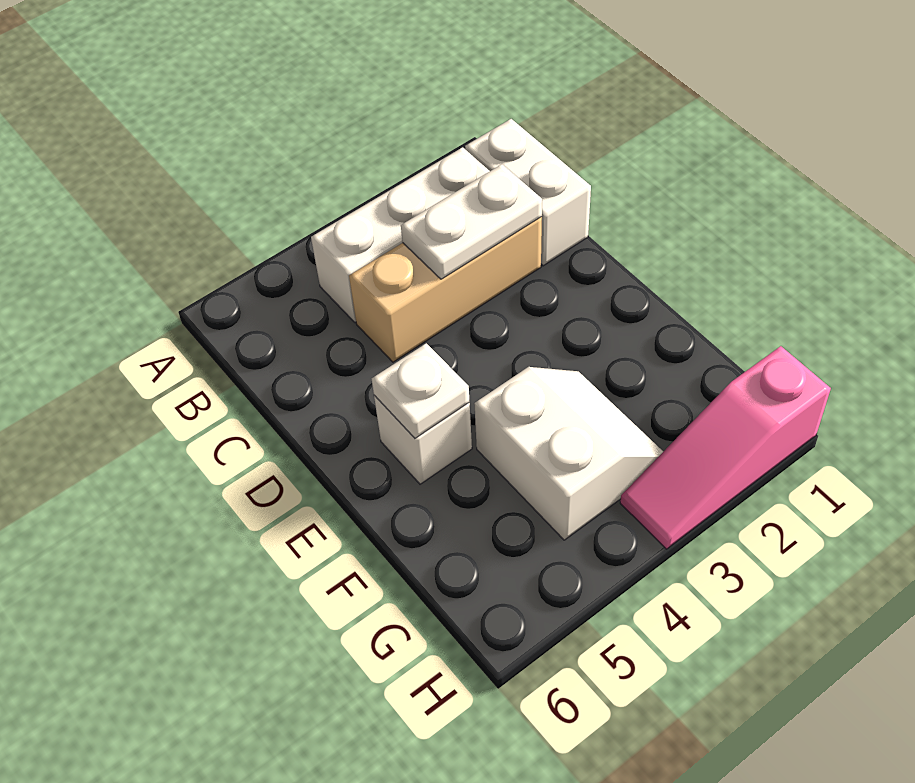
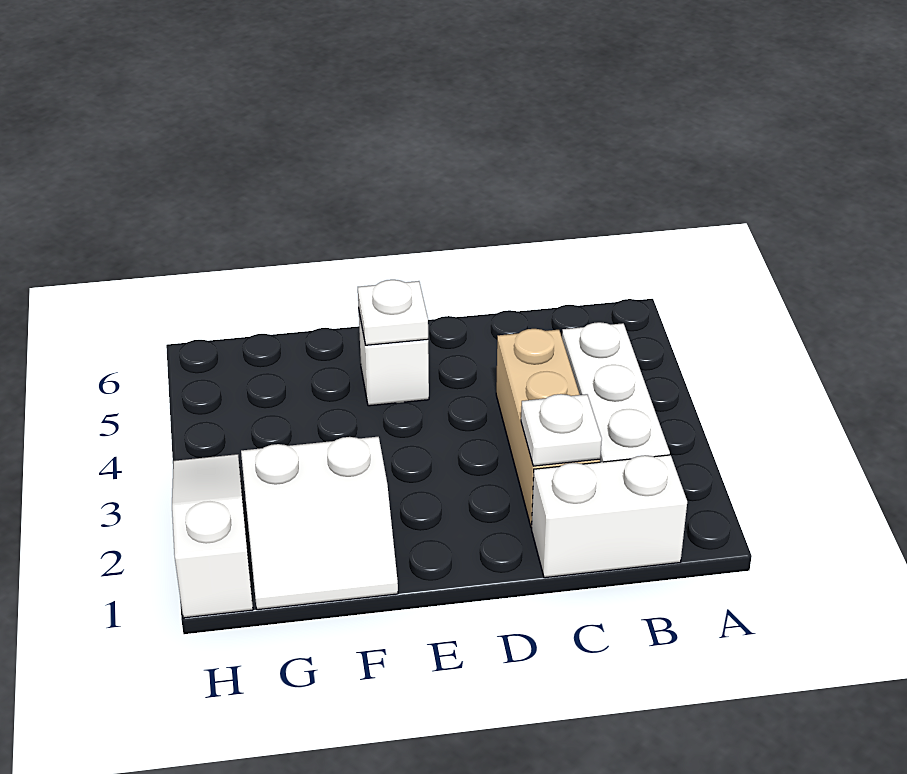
white 1x2 plate [401,164,542,279] -> white 1x1 plate [521,394,602,466]
white 2x2 slope [474,367,663,540] -> white 2x2 slope moved to [241,437,398,610]
pink 1x3 slope [620,346,831,549] -> white 1x3 slope [172,454,253,618]

